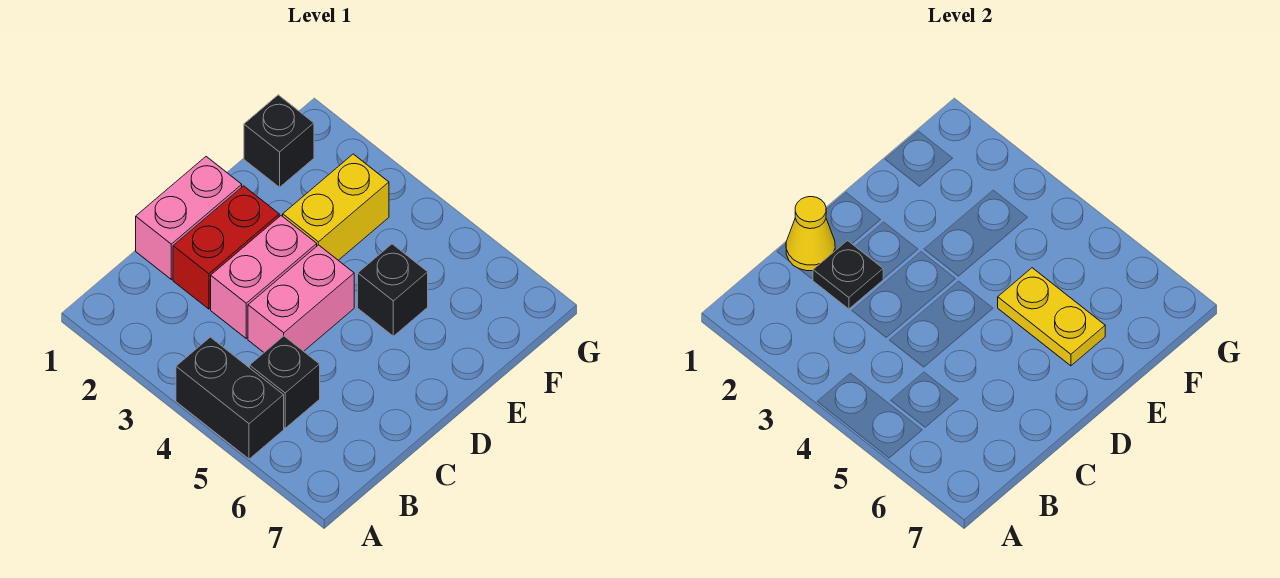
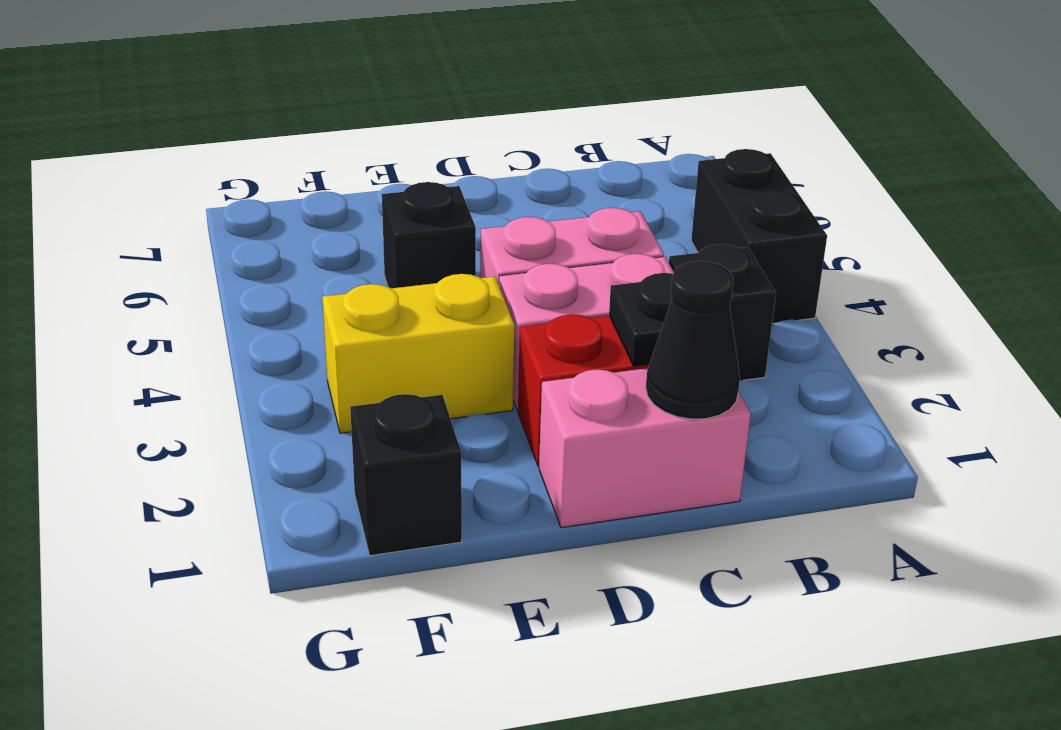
black 1x1 brick [250,336,320,428] -> black 1x1 brick moved to [669,244,776,380]
yellow 1x1 cone [786,197,835,271] -> black 1x1 cone [646,261,740,419]
yellow 1x2 plate [998,268,1105,366] -> none

